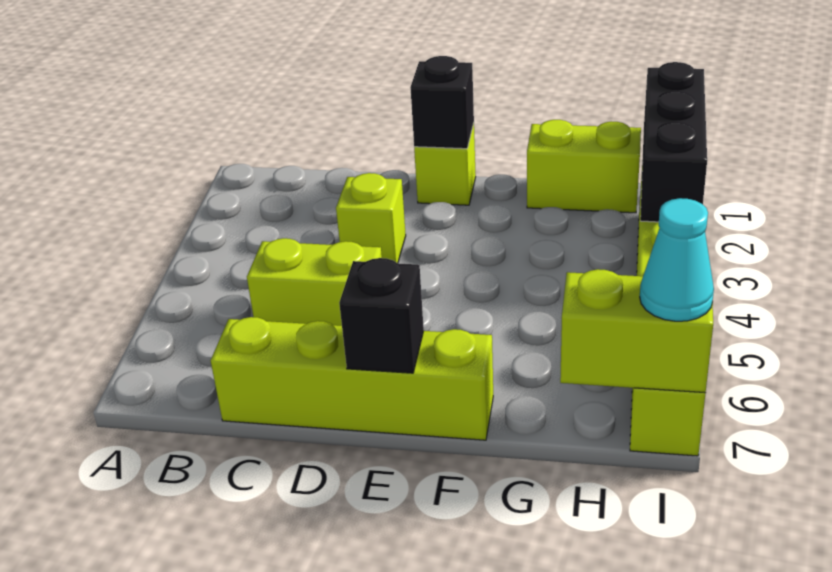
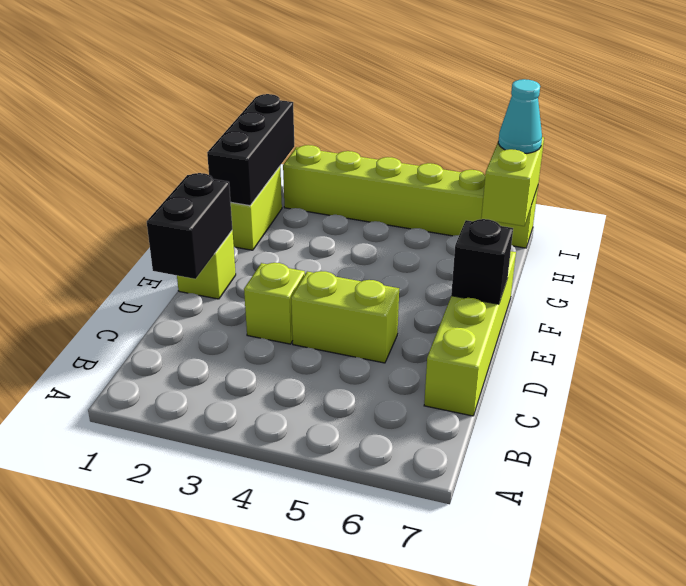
lime 1x2 brick [247,238,382,326] -> lime 1x2 brick turned to [291,271,399,363]
black 1x1 brick [410,56,474,149] -> black 1x2 brick [147,173,232,279]
black 1x3 brick [640,62,707,222] -> black 1x3 brick turned to [207,94,294,206]

